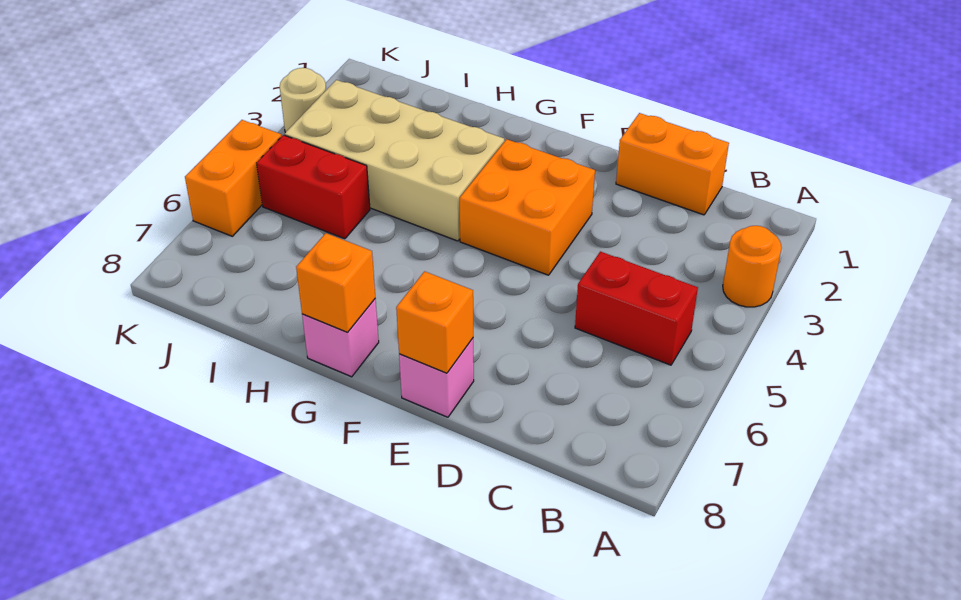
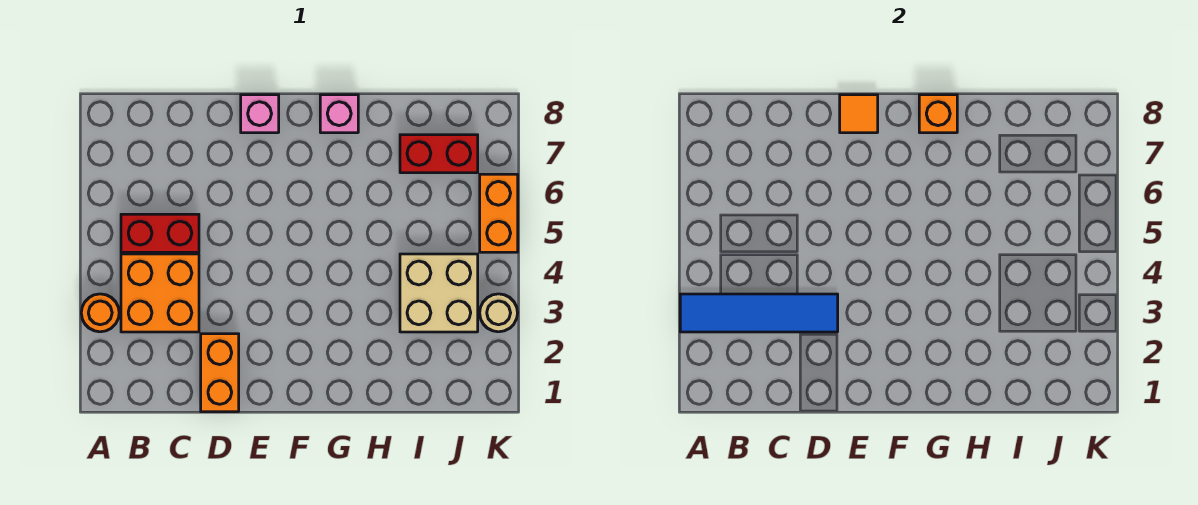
none -> blue 1x4 tile [680,294,838,332]
orange 1x2 brick [616,113,729,215] -> orange 1x2 brick turned to [201,334,239,412]
orange 2x2 brick [460,139,595,275] -> orange 2x2 brick moved to [121,254,199,332]
orange 1x1 brick [396,271,473,373] -> orange 1x1 tile [840,95,878,133]
tan 2x4 brick [285,80,504,241] -> tan 2x2 brick [400,254,478,332]
red 1x2 brick [257,135,370,239] -> red 1x2 brick moved to [400,135,478,173]

